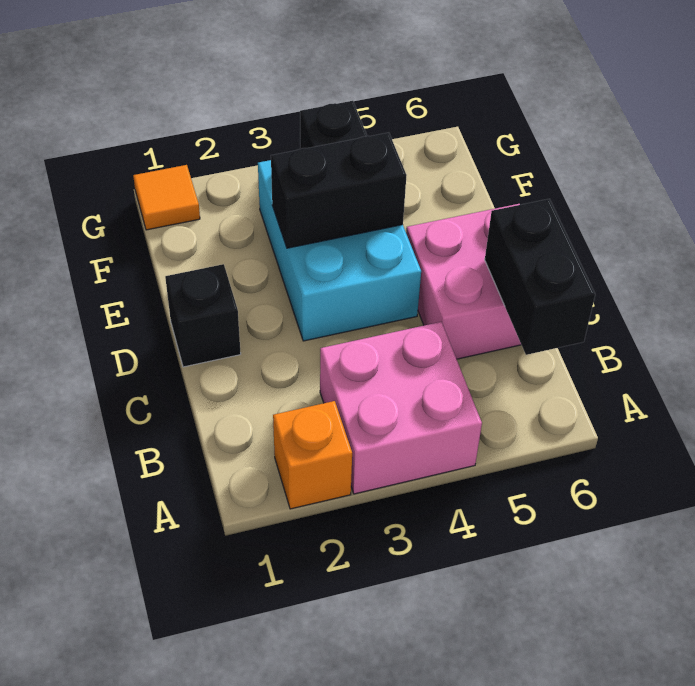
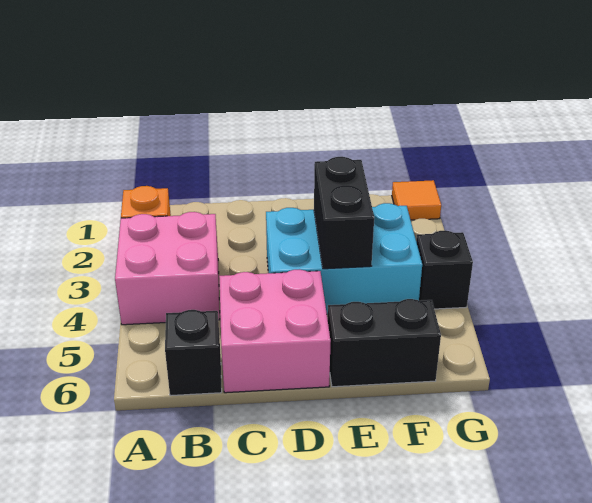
black 1x2 brick [485,199,595,355] -> black 1x2 brick moved to [328,299,441,387]
black 1x1 brick [165,264,241,367] -> black 1x1 brick moved to [165,310,222,396]

